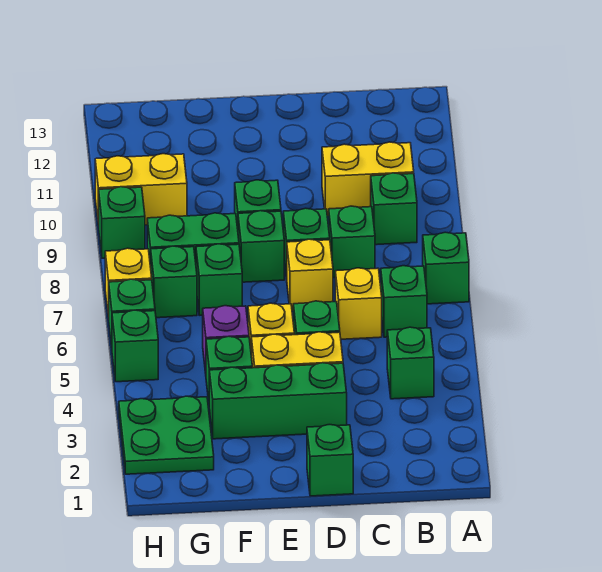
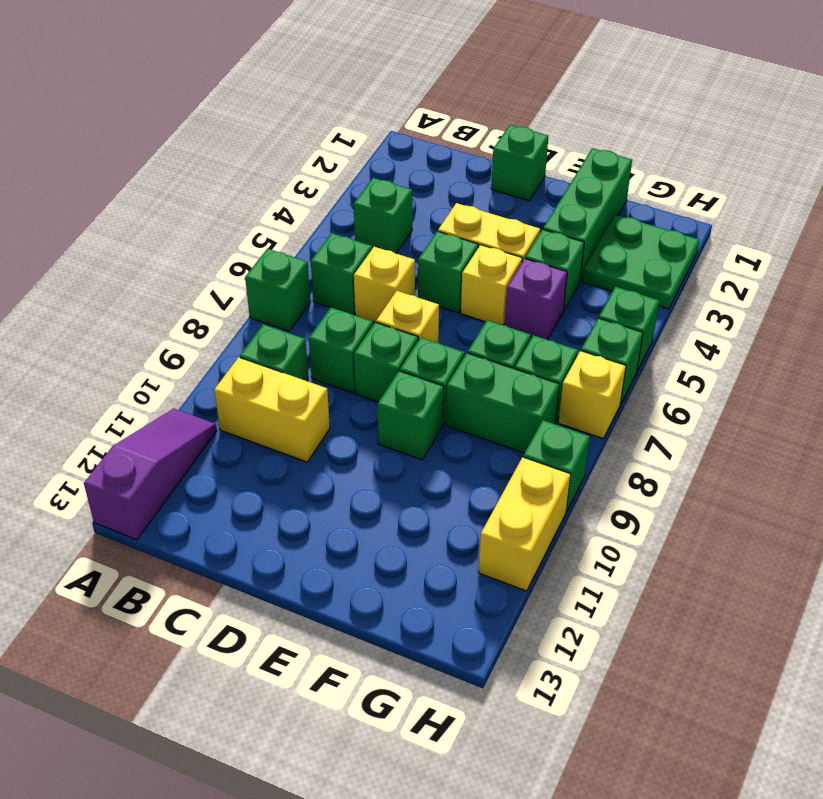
none -> purple 1x3 slope [84,409,217,540]
green 1x3 brick [209,363,347,439] -> green 1x3 brick turned to [543,148,632,281]
yellow 1x2 brick [95,154,187,227] -> yellow 1x2 brick turned to [478,457,571,591]

